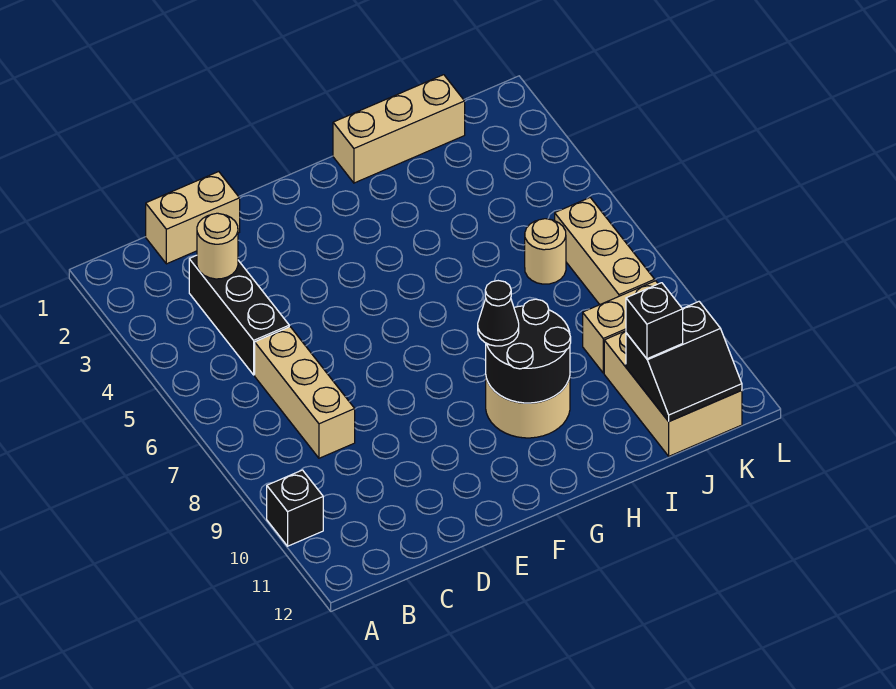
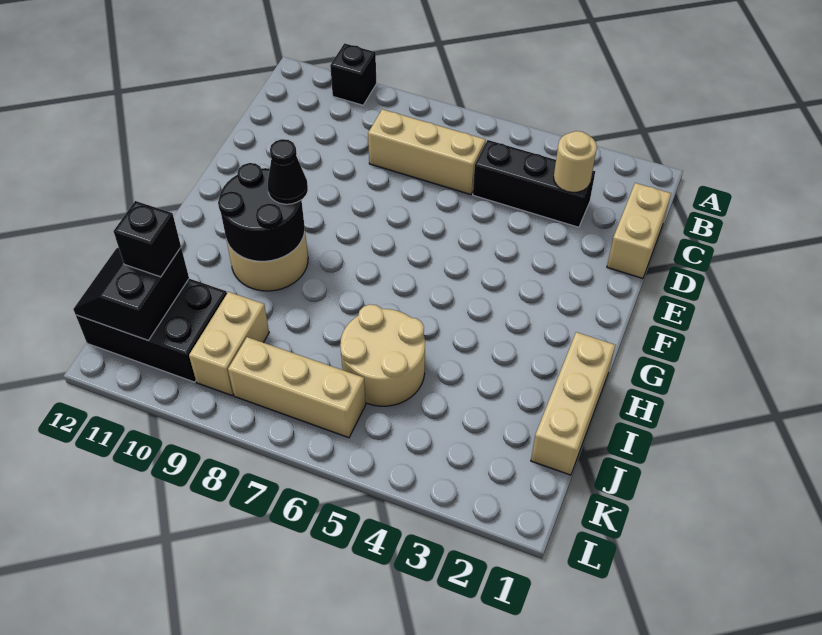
tan 1x1 round brick [525,219,566,284] -> tan 2x2 round brick [340,304,425,406]
tan 2x3 brick [604,331,742,456] -> black 2x3 brick [76,279,227,382]

